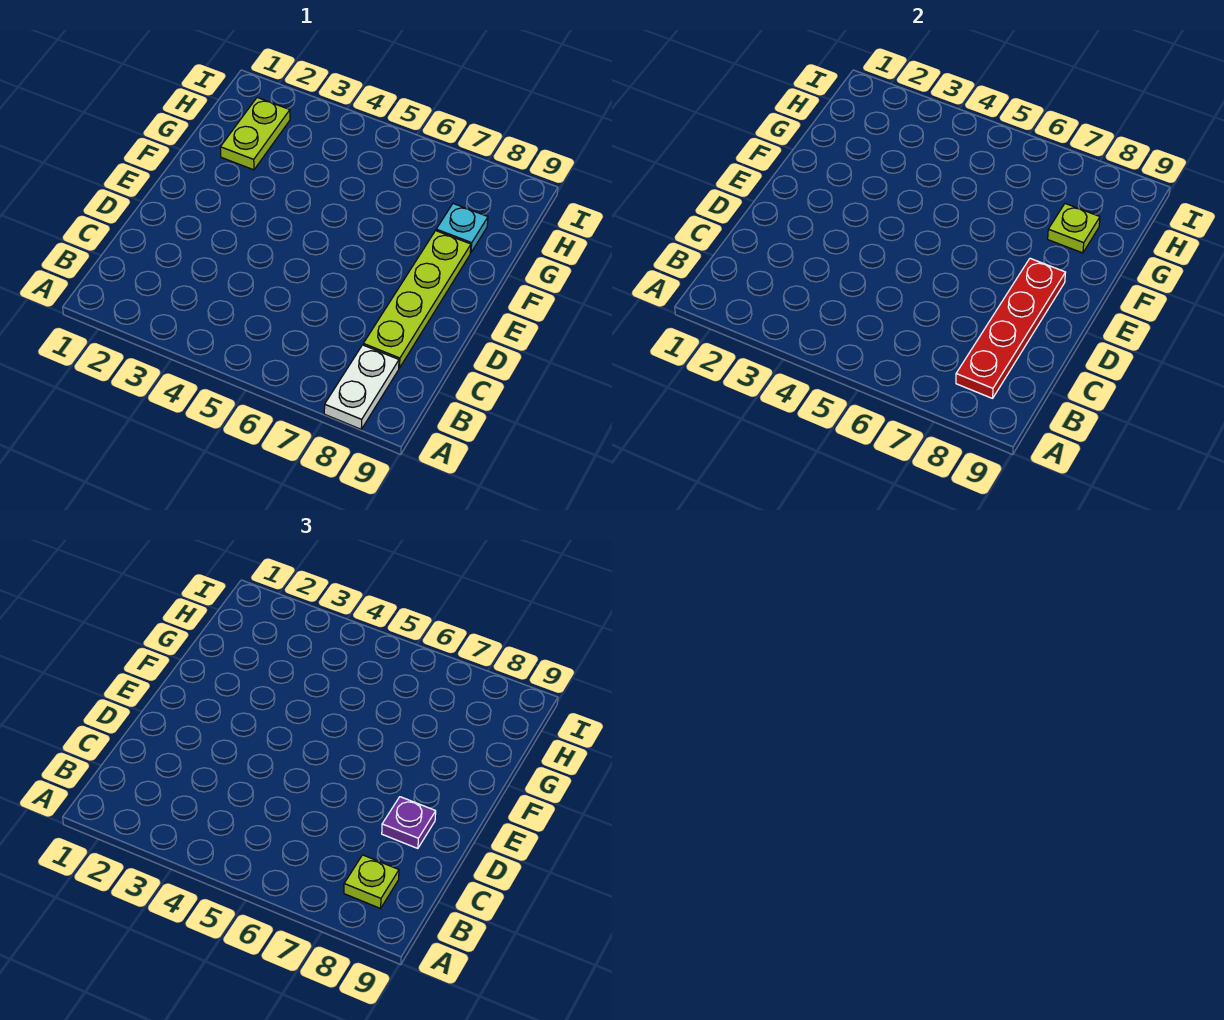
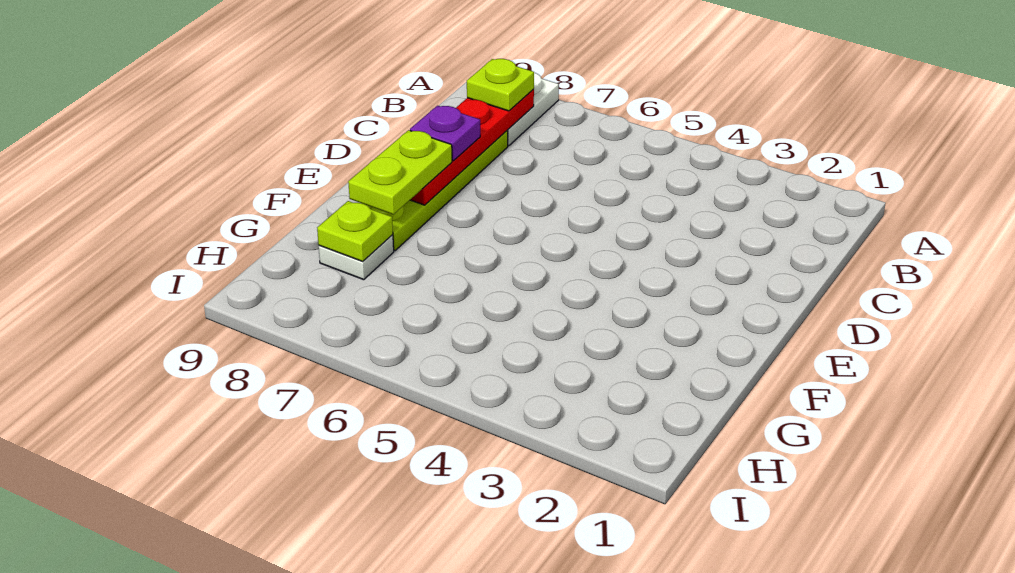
lime 1x2 plate [220,98,290,170] -> lime 1x2 plate moved to [348,130,452,215]
cyan 1x1 plate [436,204,488,253] -> white 1x1 plate [319,235,394,280]

